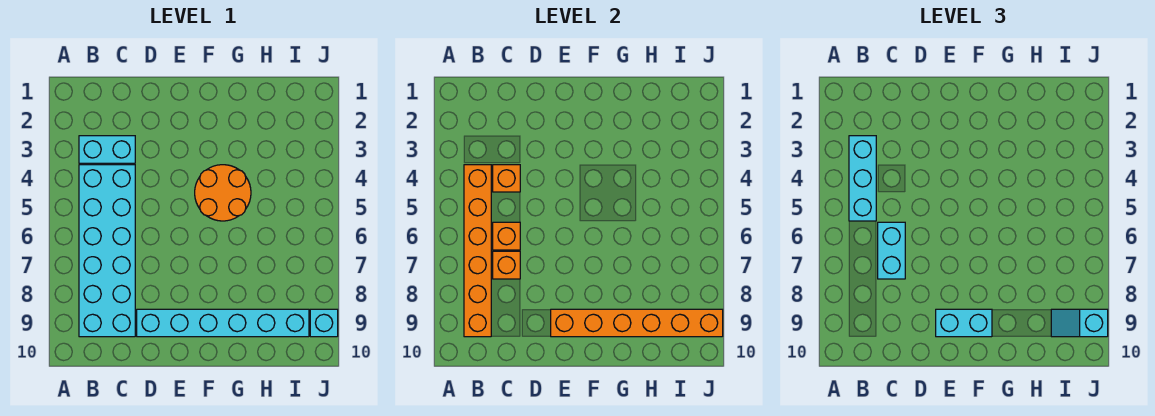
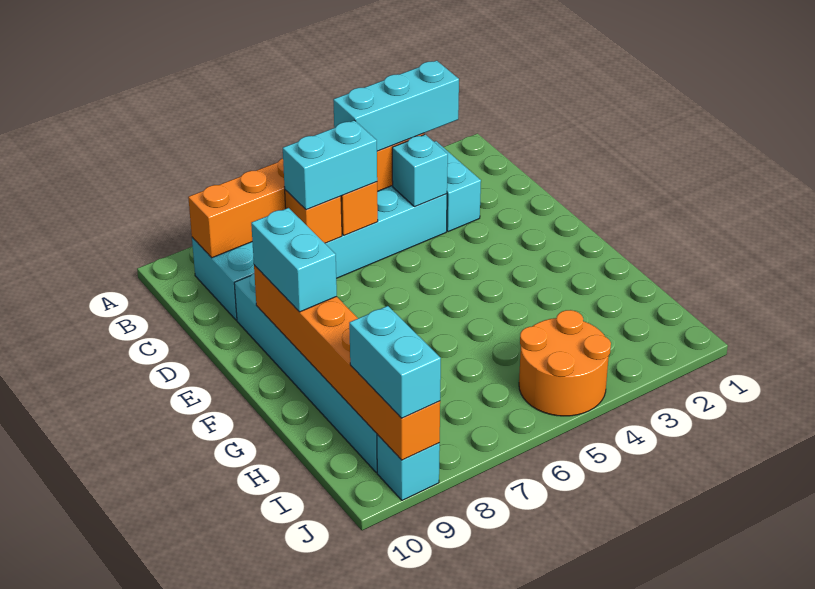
orange 1x1 brick [493,165,520,192] -> cyan 1x1 brick [392,134,448,207]
orange 2x2 round brick [195,165,251,221] -> orange 2x2 round brick moved to [519,310,611,416]
cyan 1x2 slope [1051,309,1108,337] -> cyan 1x2 brick [349,306,441,418]

